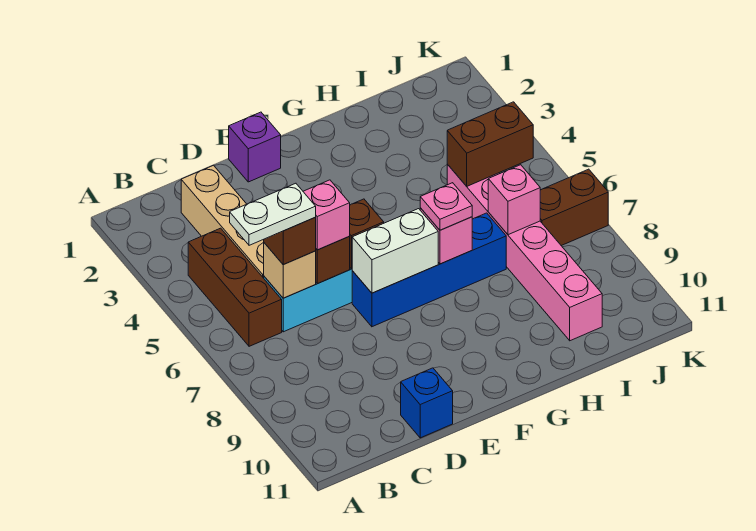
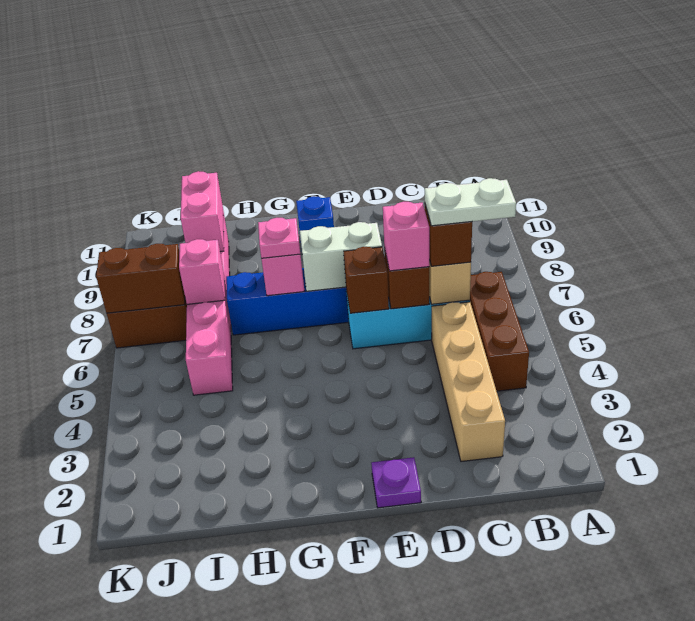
blue 1x1 brick [401,368,453,438] -> blue 1x1 brick moved to [296,196,334,248]
purple 1x1 brick [229,112,281,182] -> purple 1x1 plate [371,457,421,508]
brown 1x2 brick [447,102,533,186] -> brown 1x2 brick moved to [96,244,185,313]
none -> pink 1x2 brick [181,171,224,252]

